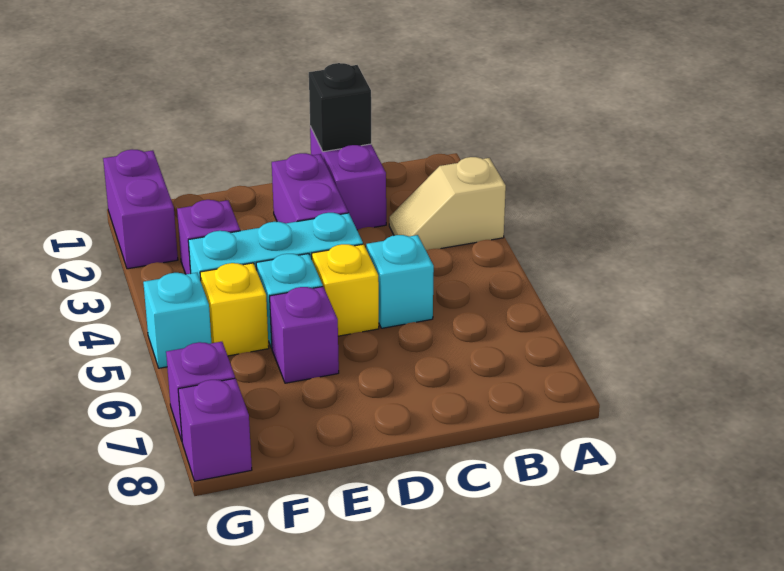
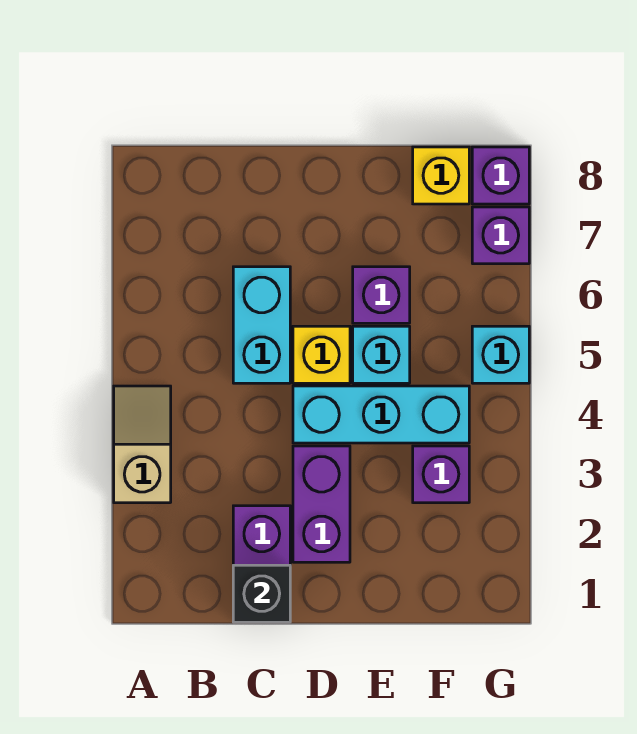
tan 1x2 slope [389,157,506,251] -> tan 1x2 slope turned to [114,386,171,503]
cyan 1x1 brick [366,235,434,328] -> cyan 1x2 brick [233,267,290,383]
yellow 1x1 brick [200,263,269,356] -> yellow 1x1 brick moved to [413,147,469,204]
purple 1x2 brick [103,149,178,269] -> none

